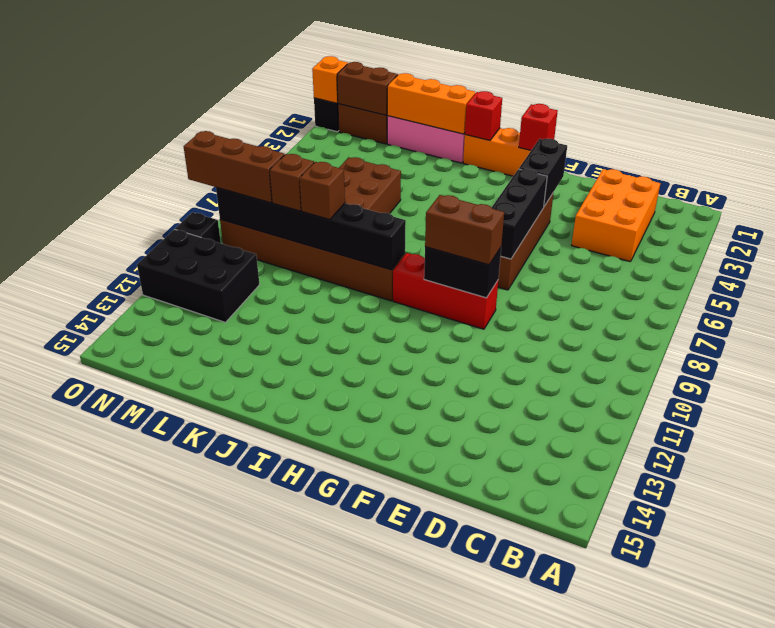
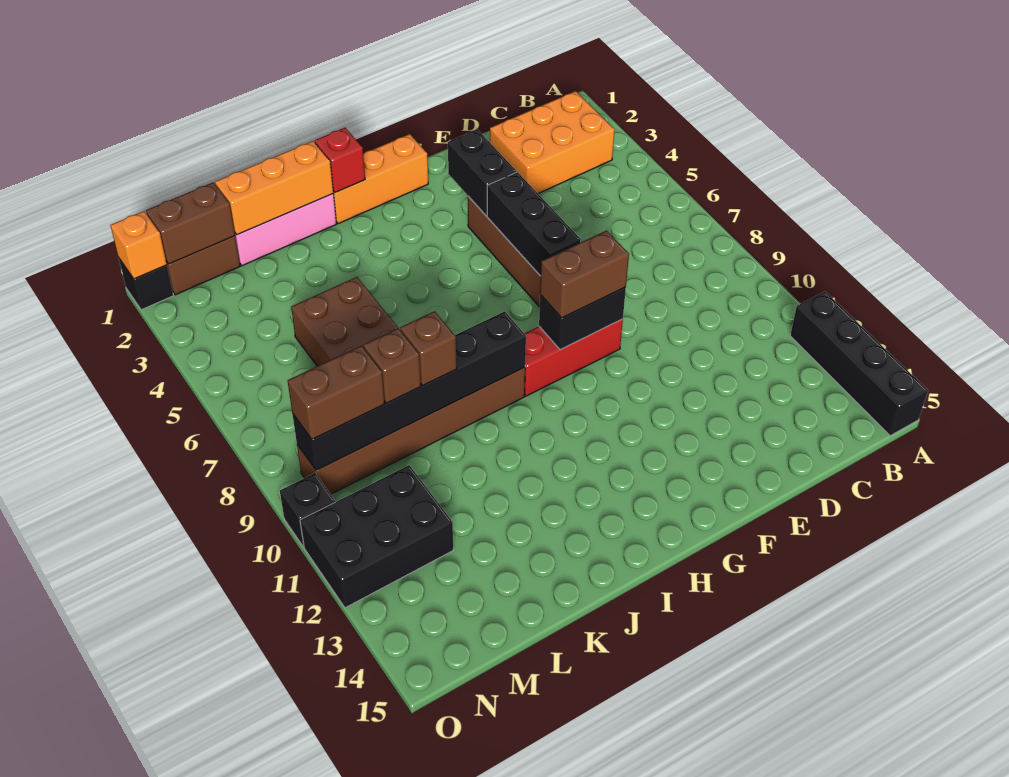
none -> black 1x4 brick [790,291,928,436]
orange 2x3 brick [572,169,660,262] -> orange 2x3 brick turned to [490,91,615,193]
red 1x1 brick [519,104,558,150] -> none
brown 1x3 brick [184,131,284,203] -> brown 1x2 brick [288,346,385,439]

